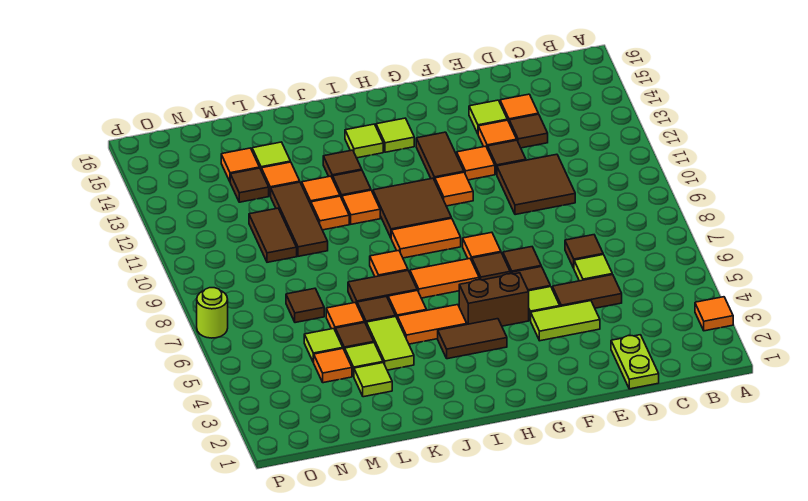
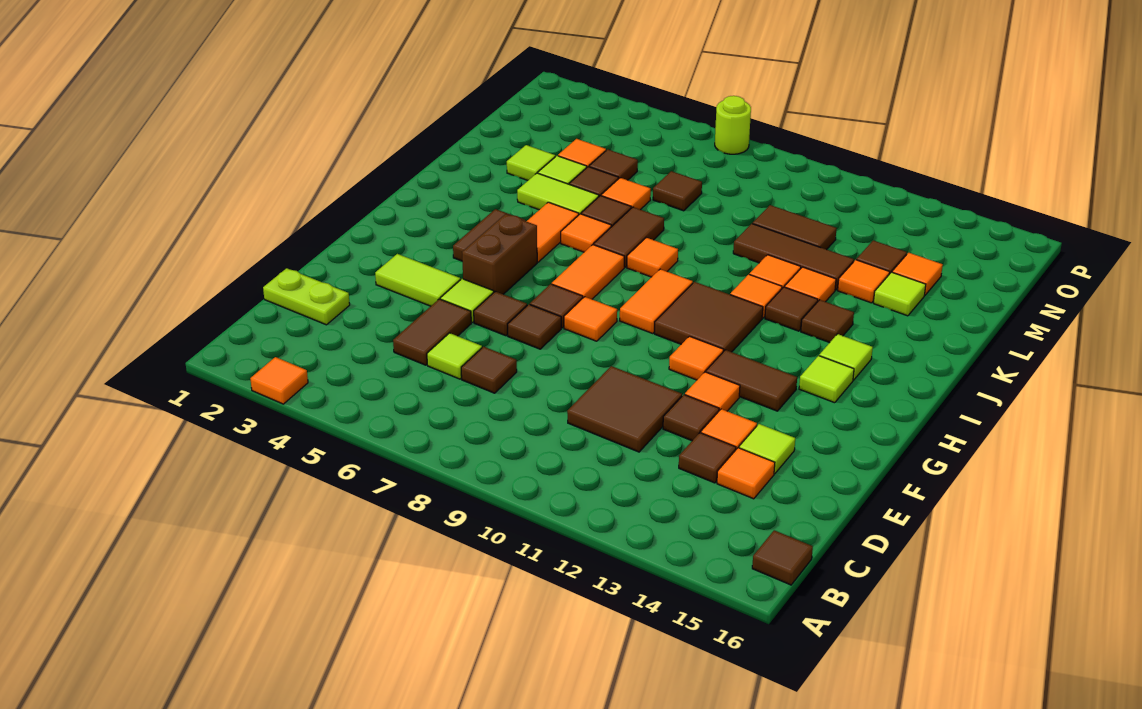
none -> brown 1x1 tile [752,530,813,585]
lime 1x2 tile [530,301,600,341] -> lime 1x2 tile turned to [375,254,461,306]
lime 1x1 tile [304,328,343,362] -> brown 1x1 tile [589,149,638,180]

